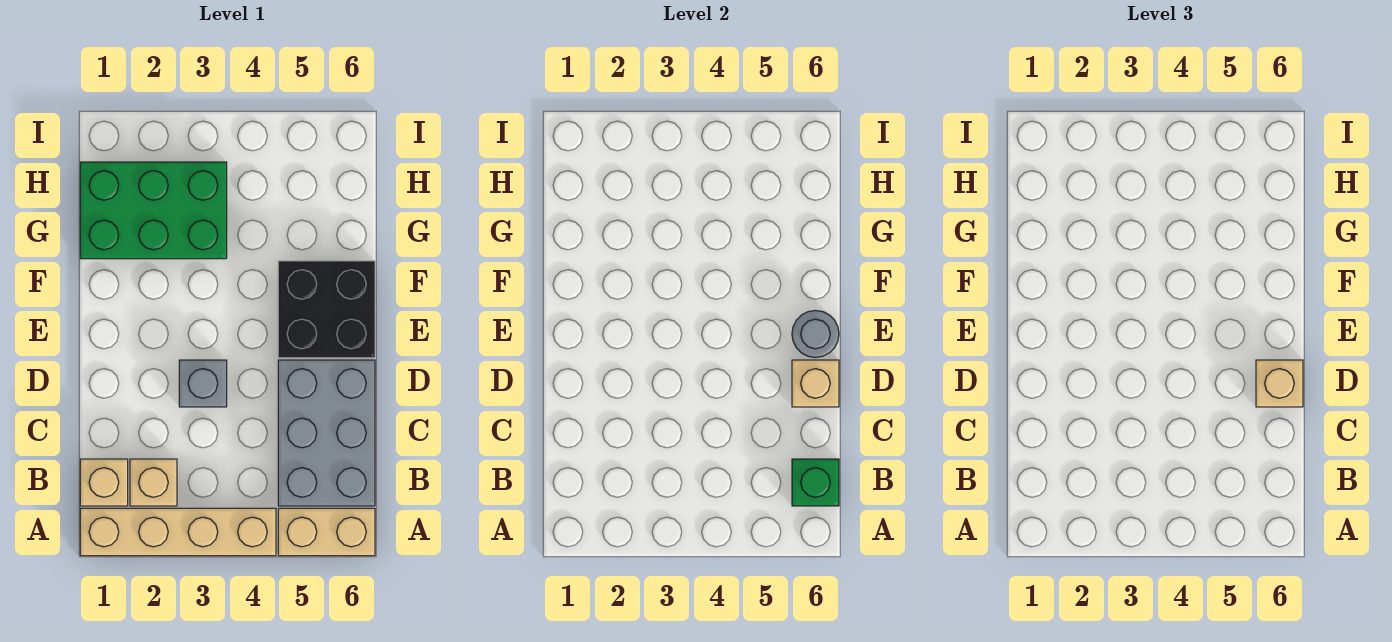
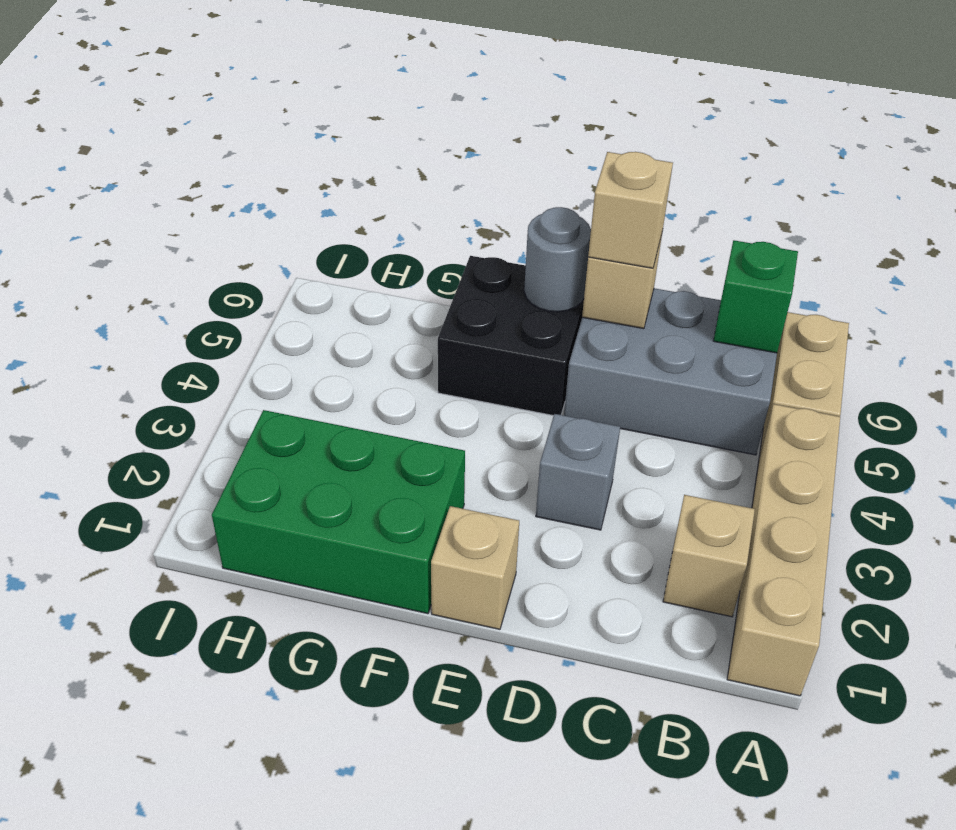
tan 1x1 brick [80,459,128,506] -> tan 1x1 brick moved to [431,506,519,629]
green 2x3 brick [80,162,227,259] -> green 2x3 brick turned to [212,410,465,614]

